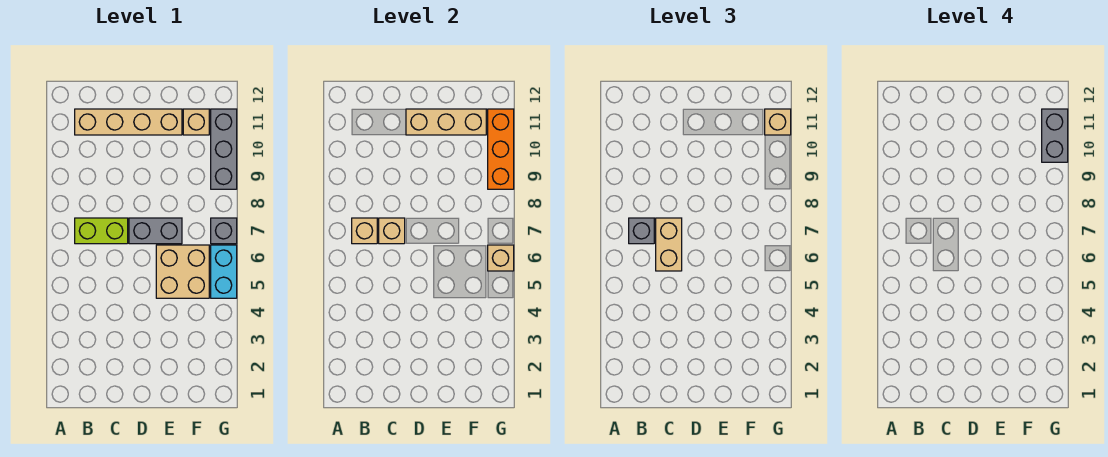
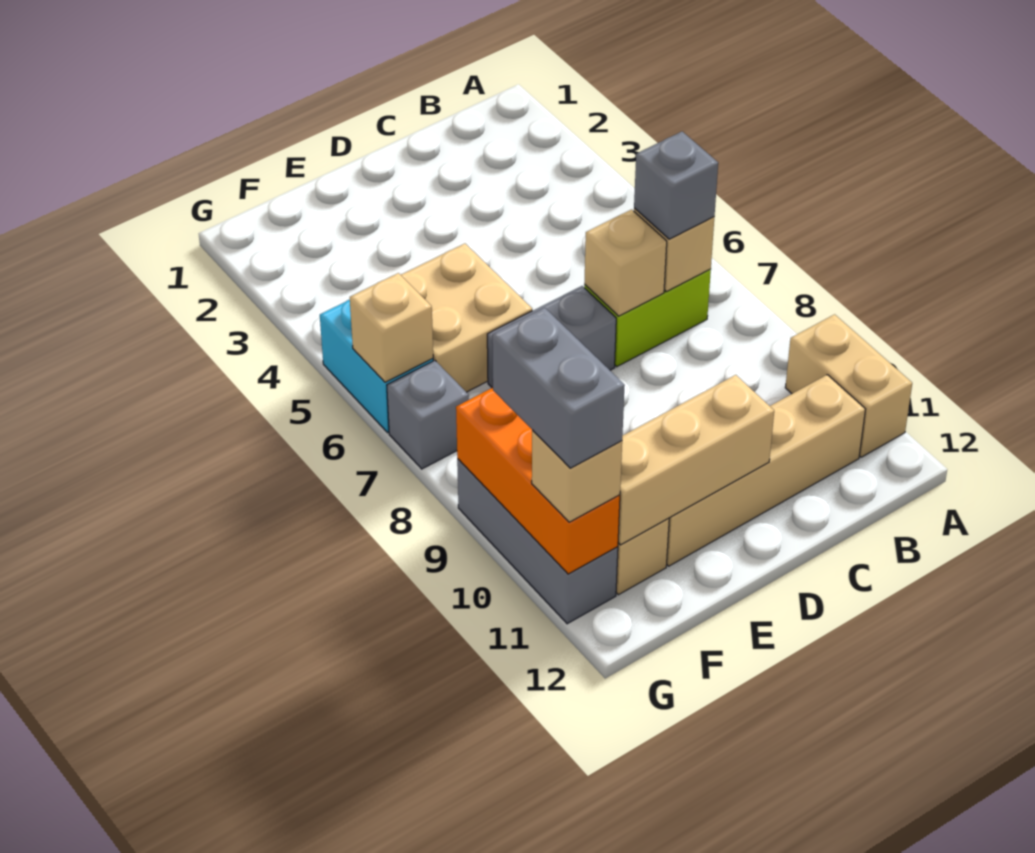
tan 1x2 brick [656,218,682,271] -> tan 1x2 brick moved to [785,314,912,457]

